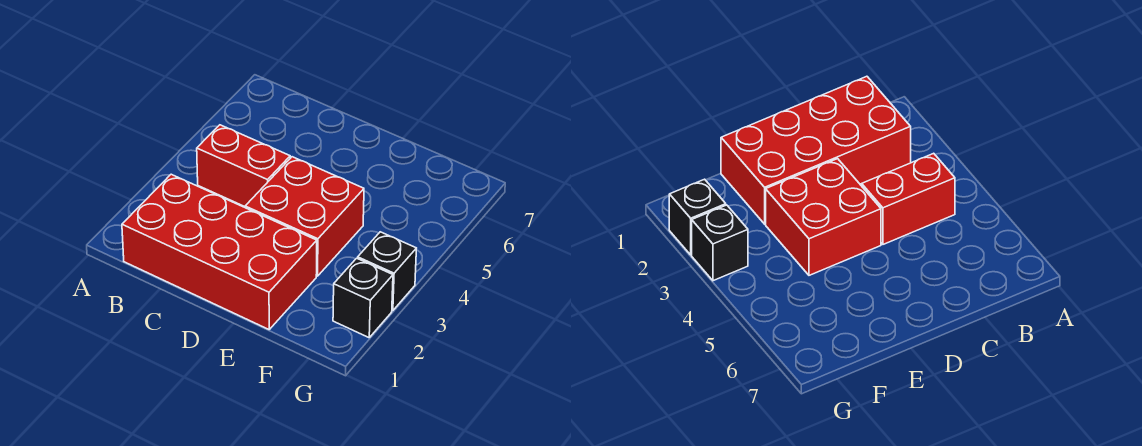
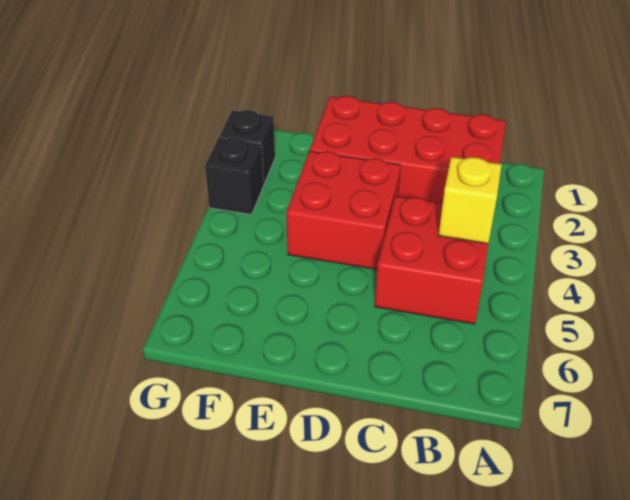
red 1x2 brick [197,125,290,207] -> red 2x2 brick [375,196,488,324]
none -> yellow 1x1 brick [439,157,502,244]

